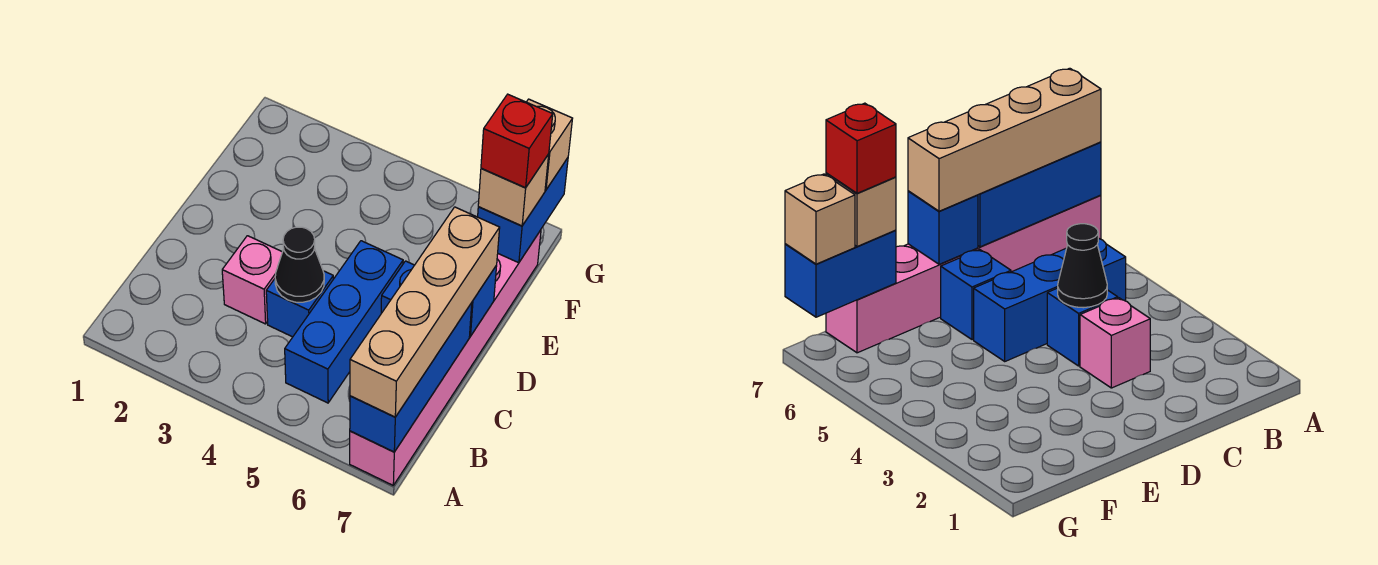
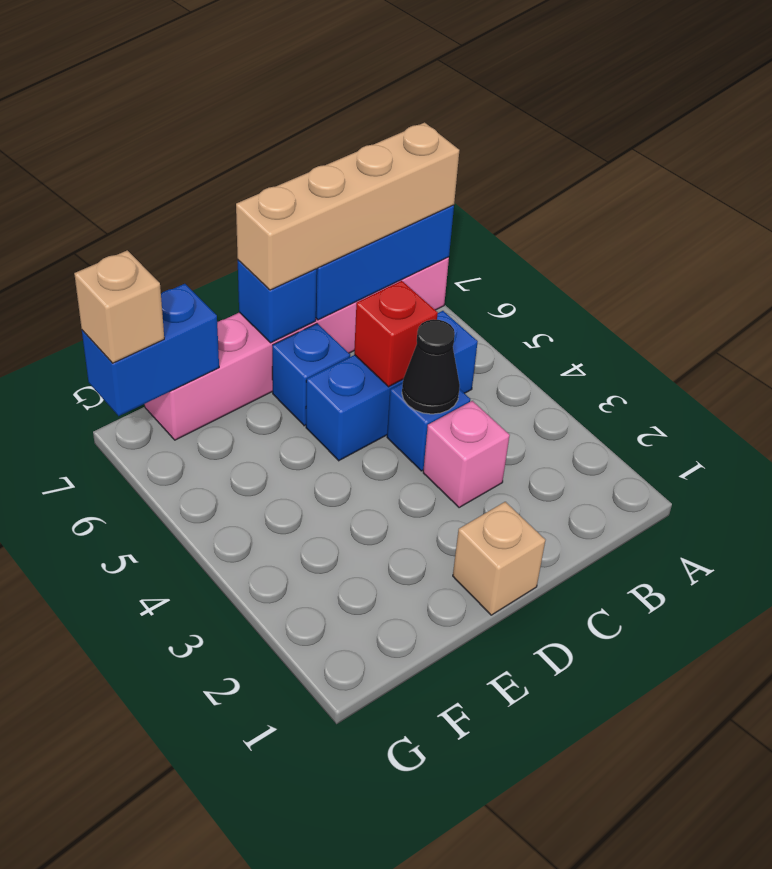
tan 1x1 brick [478,154,549,226] -> tan 1x1 brick moved to [453,502,545,615]
red 1x1 brick [481,94,553,188] -> red 1x1 brick moved to [354,281,438,387]

